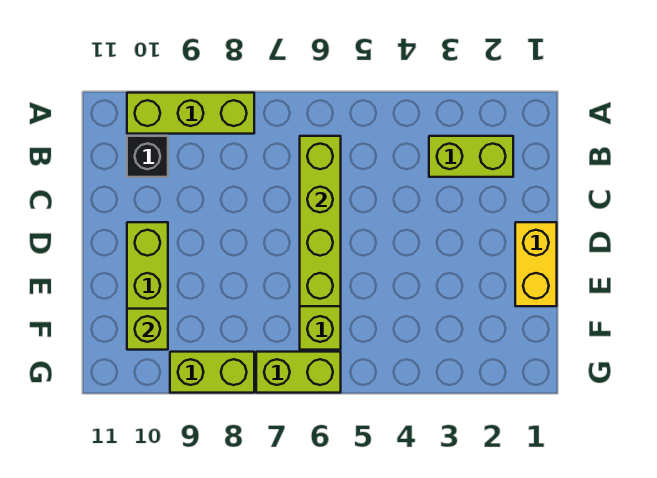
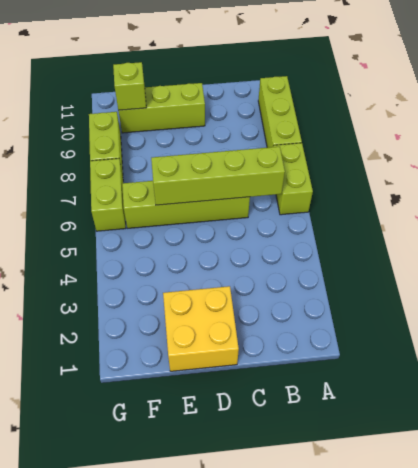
lime 1x2 brick [429,136,513,177] -> lime 1x2 brick moved to [273,143,313,215]
black 1x1 brick [127,136,168,177] -> none
yellow 1x2 brick [515,222,557,306] -> yellow 2x2 brick [163,286,239,371]

